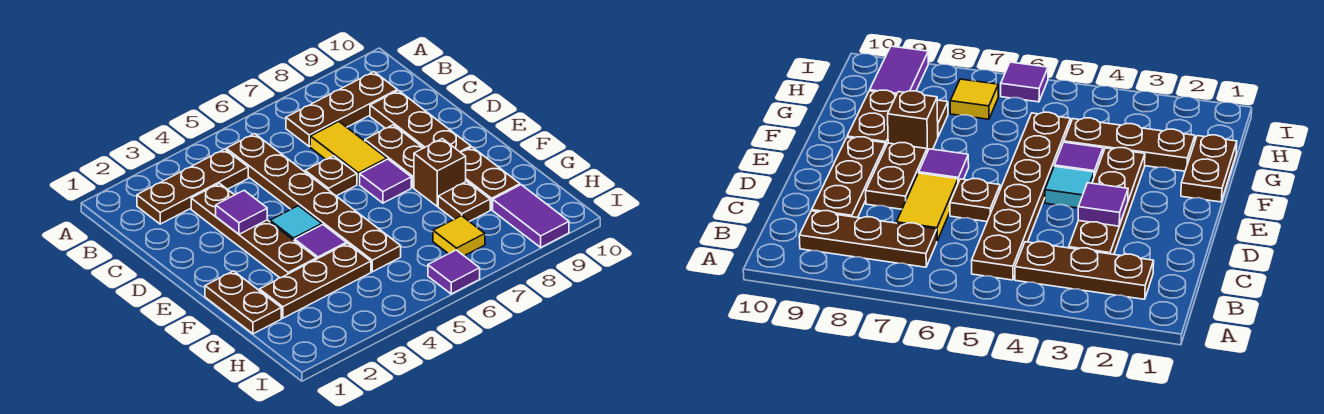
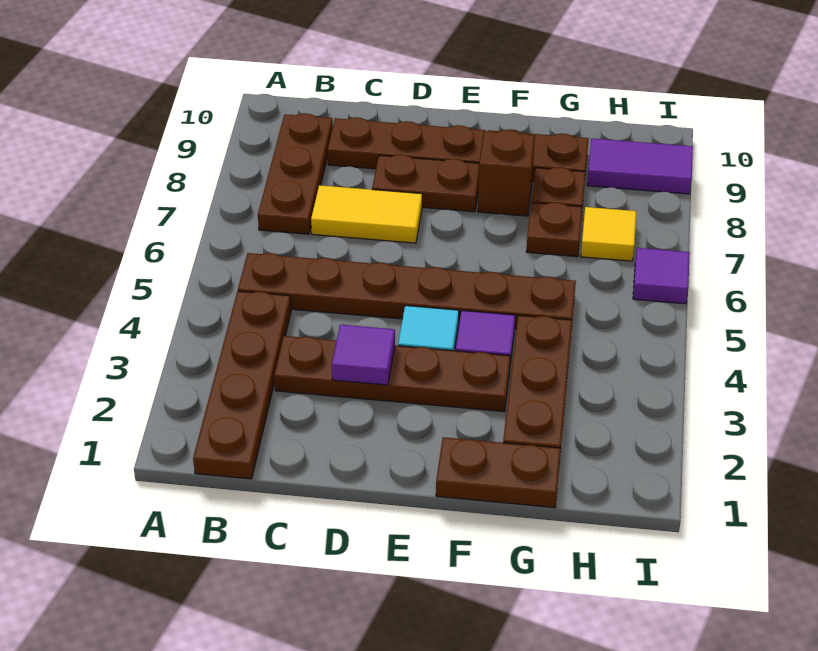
brown 1x3 plate [137,149,248,224] -> brown 1x4 plate [193,291,291,479]
brown 1x1 plate [305,156,357,196] -> brown 1x1 plate moved to [527,202,583,257]
purple 1x1 tile [360,159,411,203] -> none

